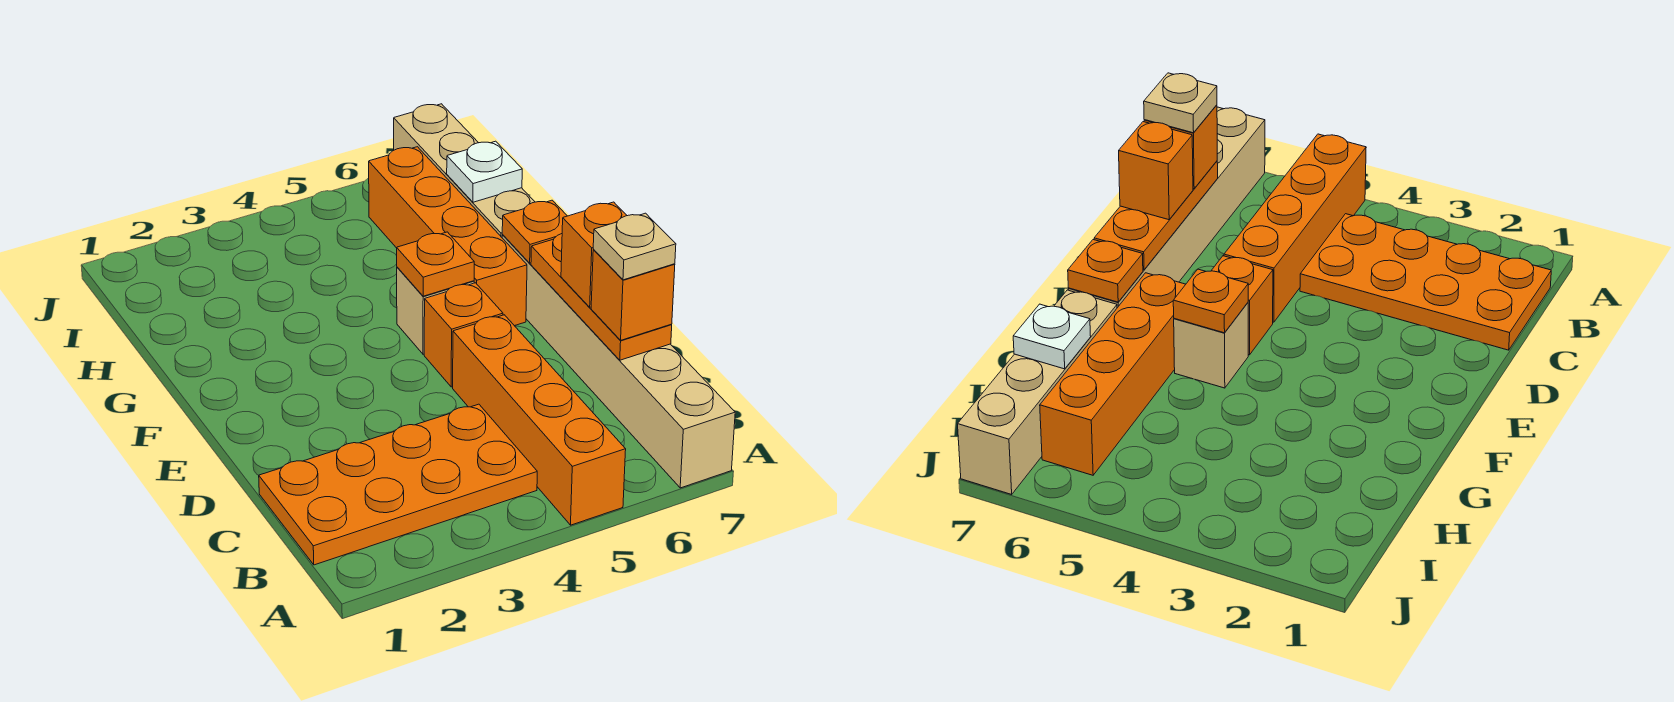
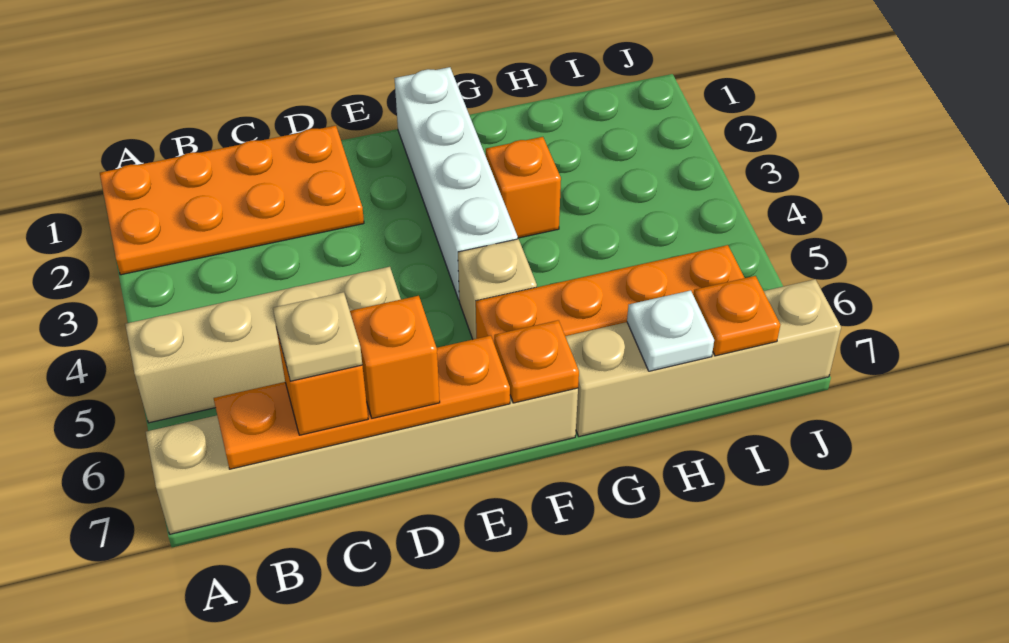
orange 1x4 brick [453,315,626,525] -> tan 1x4 brick [125,267,401,423]
orange 2x4 plate [259,404,537,565] -> orange 2x4 plate turned to [100,126,364,275]
orange 1x3 plate [531,234,672,360] -> orange 1x4 plate [214,336,510,469]
orange 1x1 brick [424,283,503,387] -> orange 1x1 brick moved to [486,137,561,238]
none -> white 1x4 brick [395,67,518,300]
orange 1x1 plate [397,232,474,296] -> orange 1x1 plate moved to [693,276,780,356]

